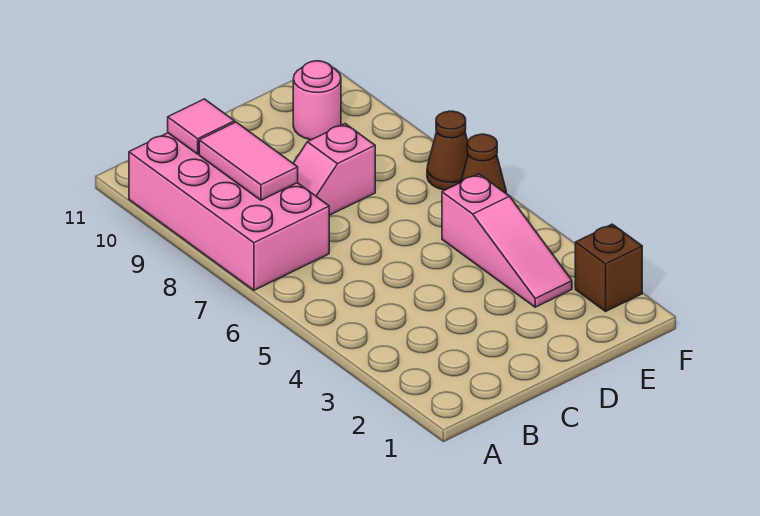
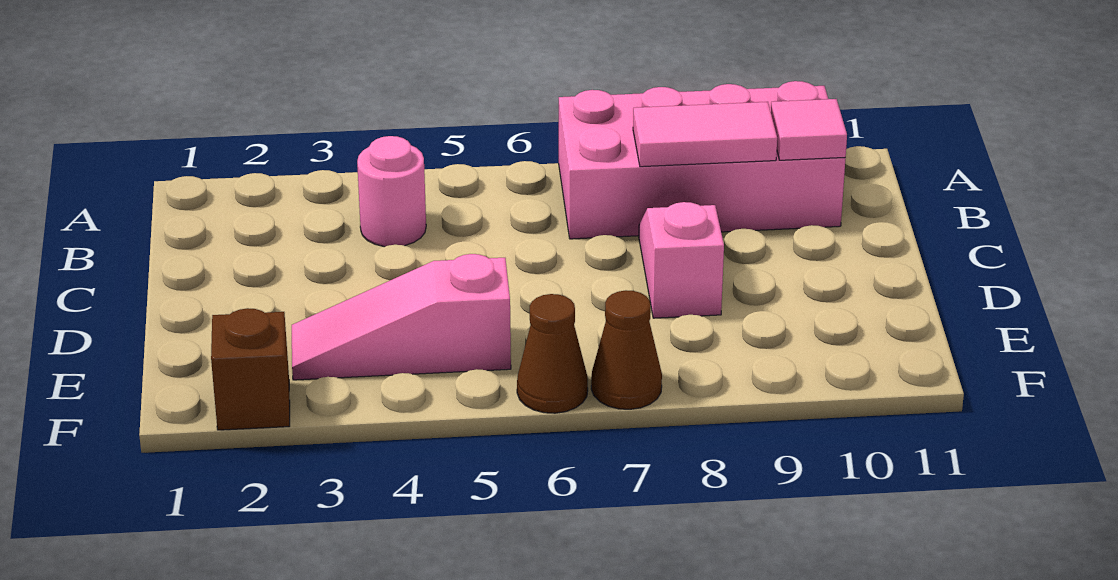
pink 1x1 round brick [293,61,341,140] -> pink 1x1 round brick moved to [357,136,426,247]

